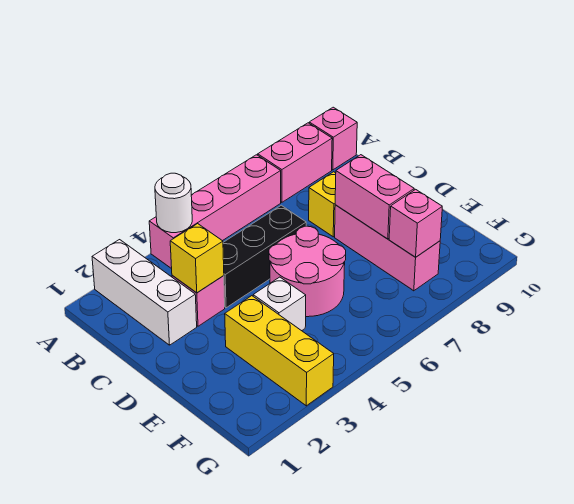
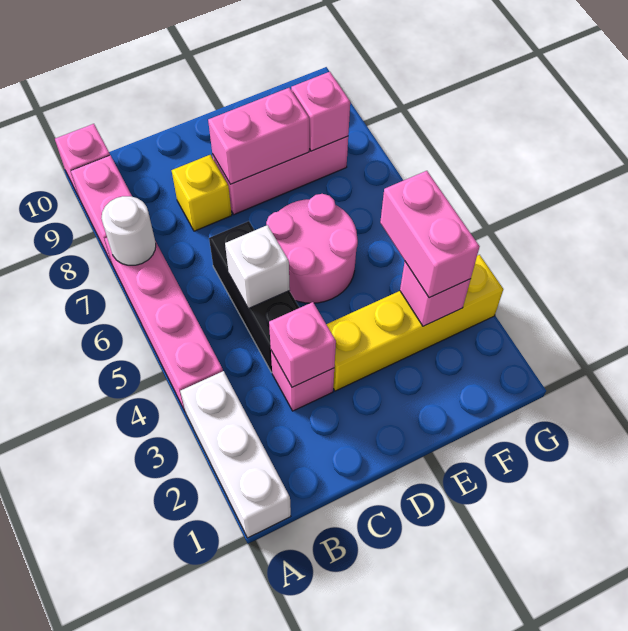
white 1x3 brick [92,240,197,345] -> white 1x3 brick turned to [180,371,291,538]
white 1x1 round brick [155,173,192,233] -> white 1x1 round brick moved to [101,196,156,265]
yellow 1x1 brick [170,224,224,293] -> pink 1x1 brick [269,302,336,387]
yellow 1x3 brick [225,296,334,406] -> yellow 1x4 brick [326,255,503,391]
white 1x1 brick [253,277,306,331] -> white 1x1 brick moved to [225,225,290,309]
none -> pink 1x1 brick [400,262,471,326]
none -> pink 1x2 brick [380,171,480,298]

